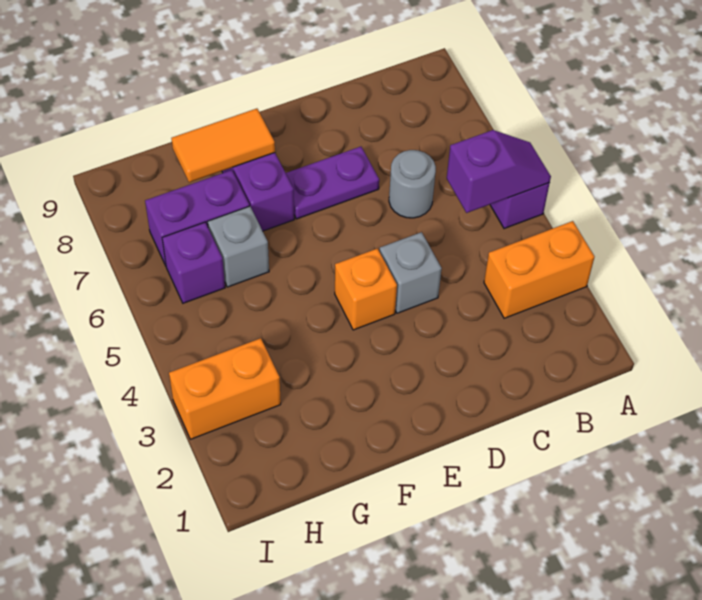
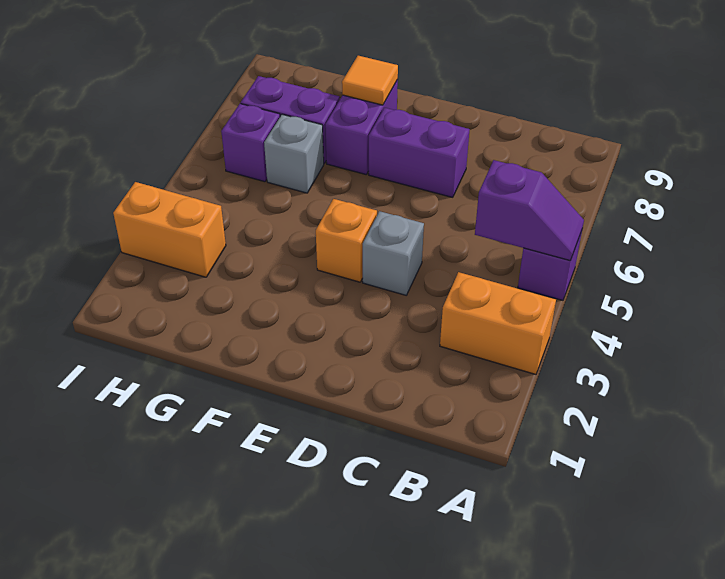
grey 1x1 round brick [389,150,436,218] -> none
purple 1x2 plate [286,147,379,219] -> purple 1x2 brick [369,108,470,197]
orange 1x2 tile [171,109,275,182] -> orange 1x1 tile [342,56,398,105]

